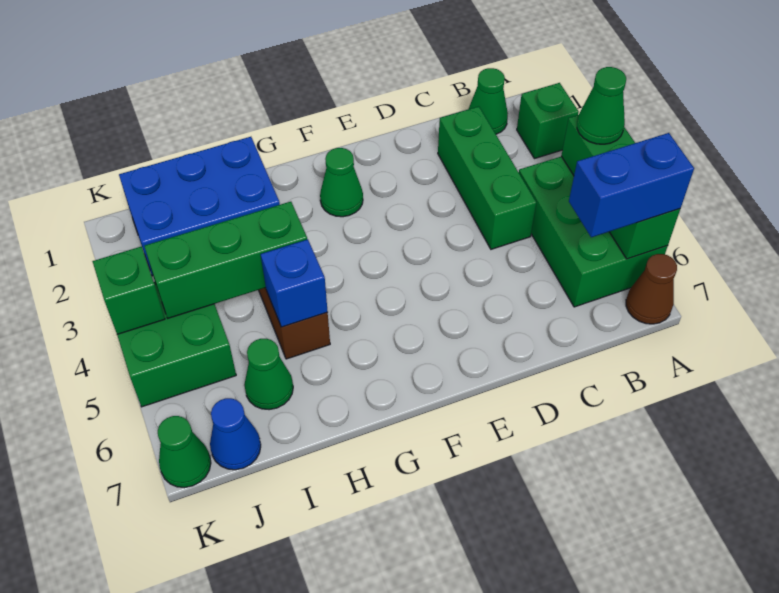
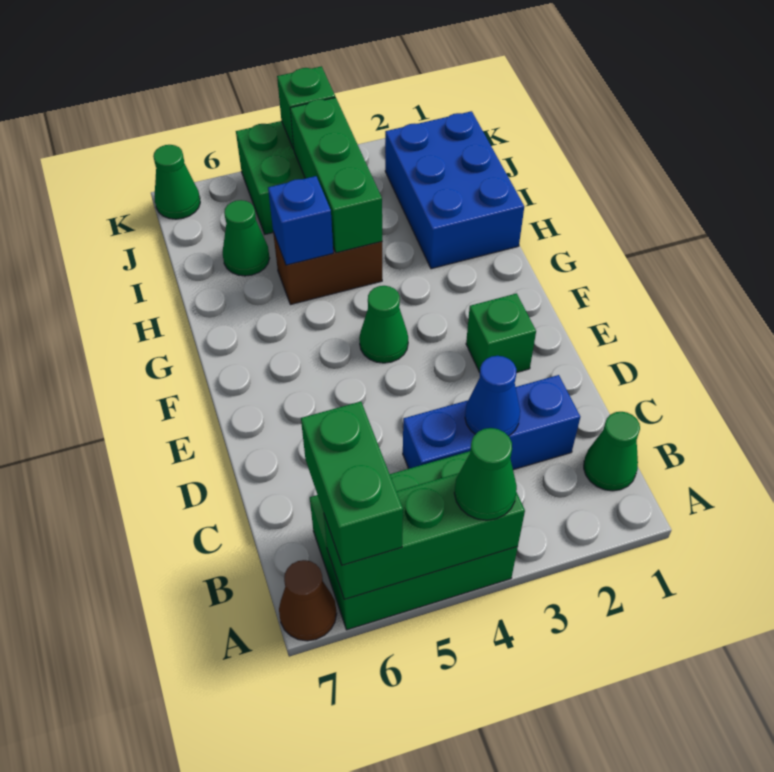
green 1x1 brick [517,83,579,159] -> green 1x1 brick moved to [466,293,536,373]
blue 1x2 brick [569,133,694,237] -> green 1x2 brick [301,402,403,565]
green 1x3 brick [438,106,536,249] -> blue 1x3 brick [403,375,580,470]
green 1x1 cone [320,148,363,217] -> green 1x1 cone moved to [359,286,408,363]
blue 1x1 cone [210,398,261,470] -> blue 1x1 cone moved to [465,356,520,436]

